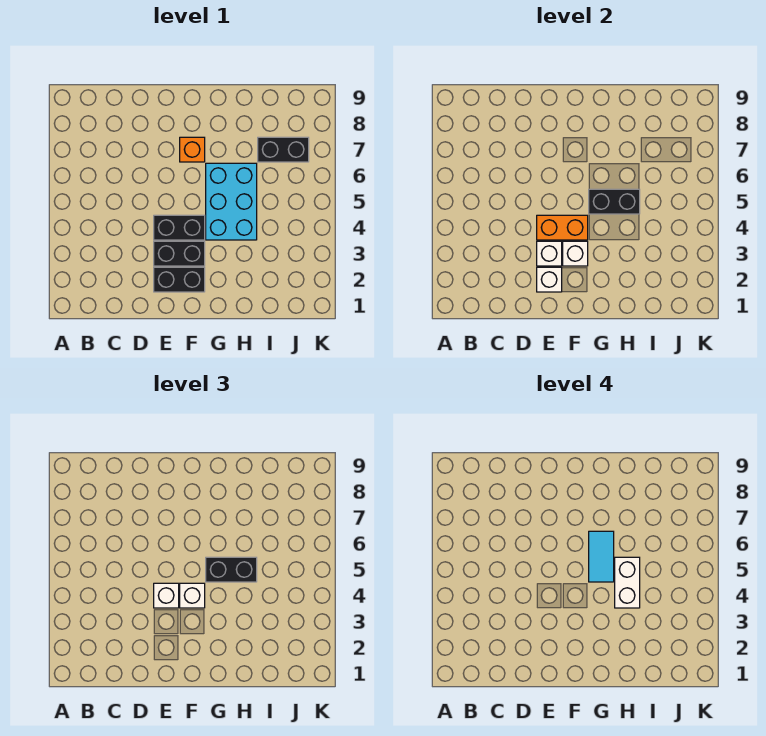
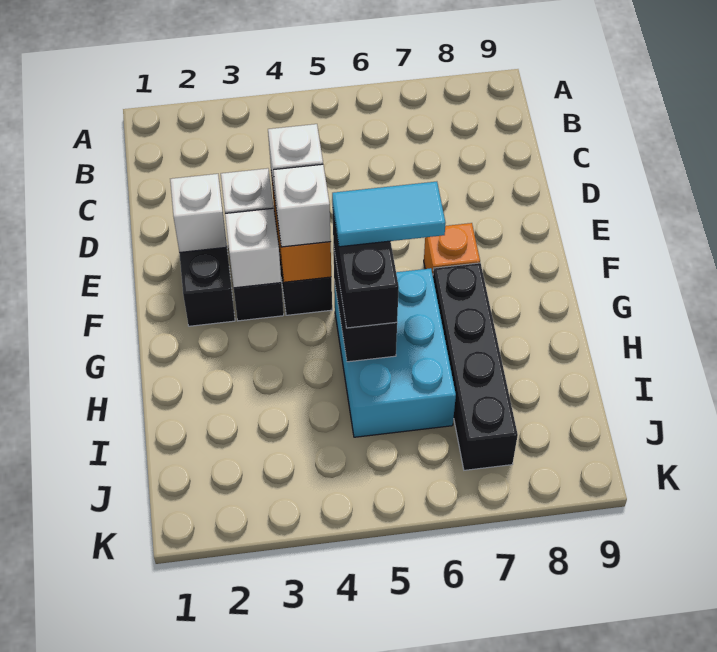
cyan 2x3 brick [206,163,257,240] -> cyan 2x3 brick turned to [334,268,456,437]
white 1x2 brick [615,557,640,608] -> none
black 1x2 brick [258,137,309,162] -> black 1x4 brick [433,263,518,470]

